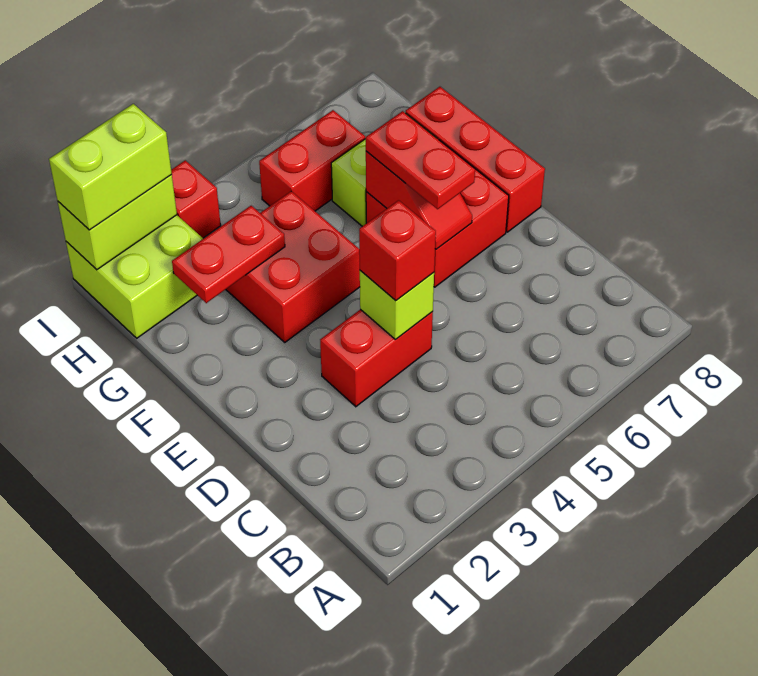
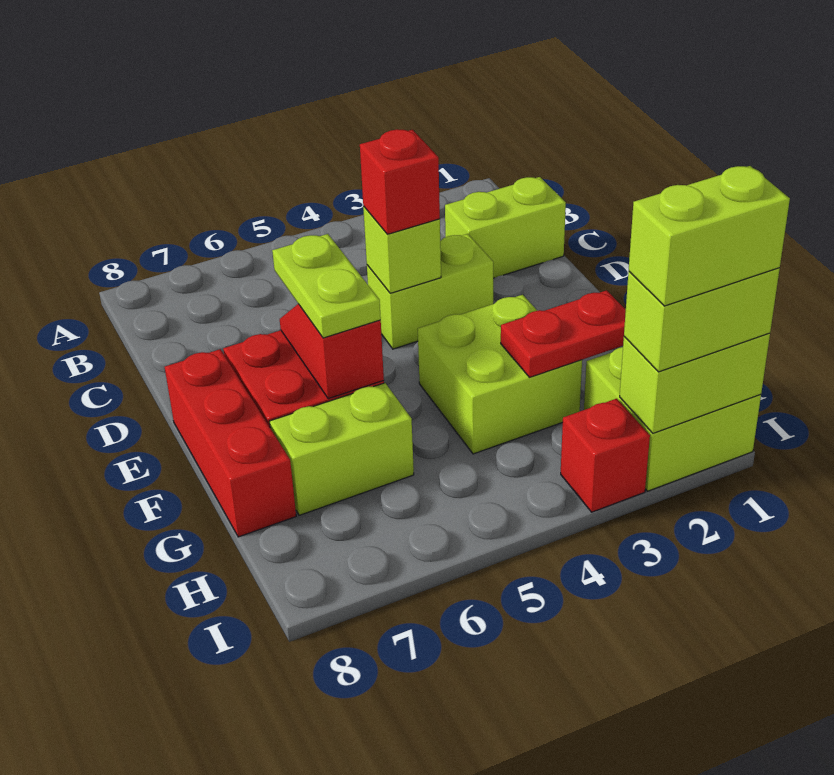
none -> lime 1x2 brick [445,177,566,278]
red 1x2 brick [320,309,433,407] -> lime 1x2 brick [367,234,493,349]
red 1x2 plate [365,111,475,209] -> lime 1x2 plate [272,234,381,338]
red 2x2 brick [226,191,360,342] -> lime 2x2 brick [418,295,582,454]
red 1x2 brick [259,110,365,211] -> none
none -> lime 1x2 brick [629,166,790,306]

